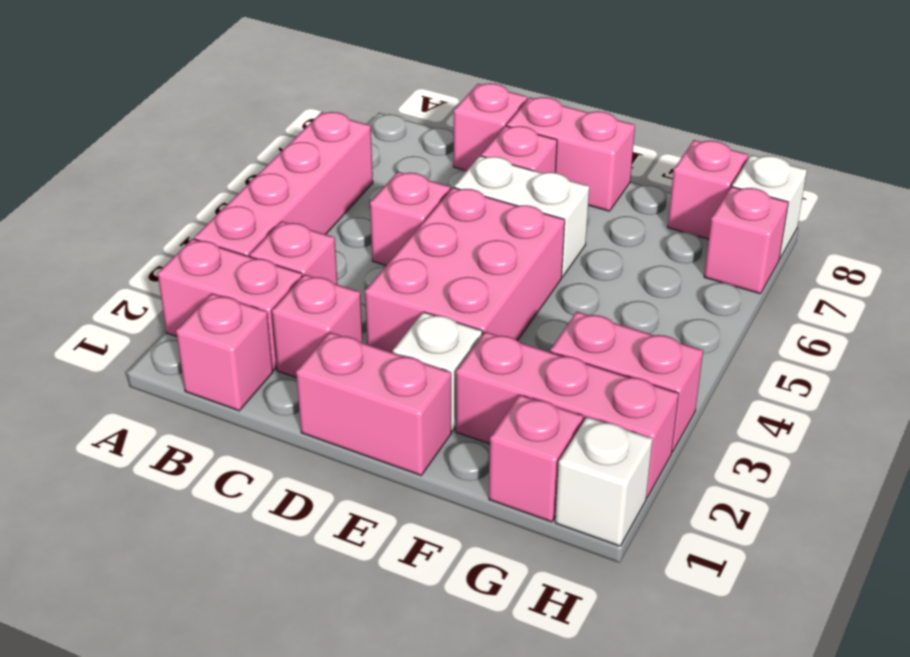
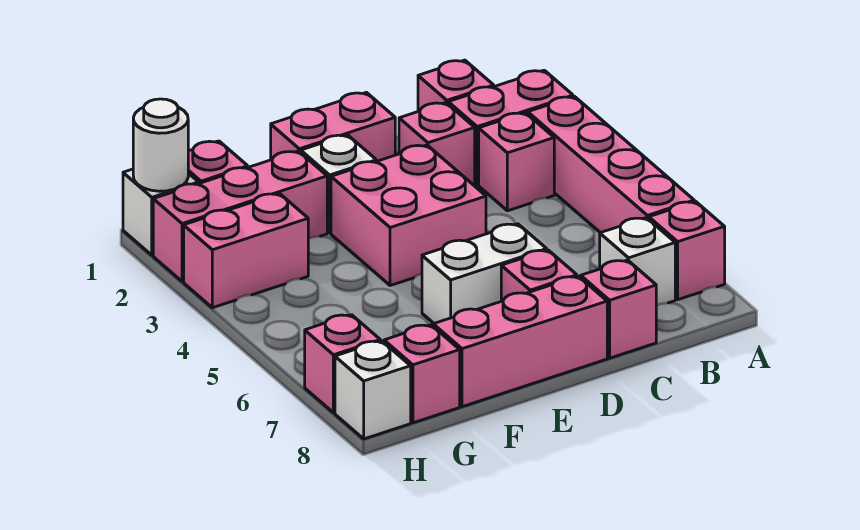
none -> white 1x1 brick [600,218,675,305]
pink 1x1 brick [370,172,450,266] -> pink 1x1 brick moved to [649,202,725,300]
pink 2x3 brick [365,187,565,353] -> pink 2x2 brick [331,145,486,286]
pink 1x2 brick [507,97,635,211] -> pink 1x3 brick [433,276,607,407]
none -> white 1x1 round brick [133,99,188,191]

